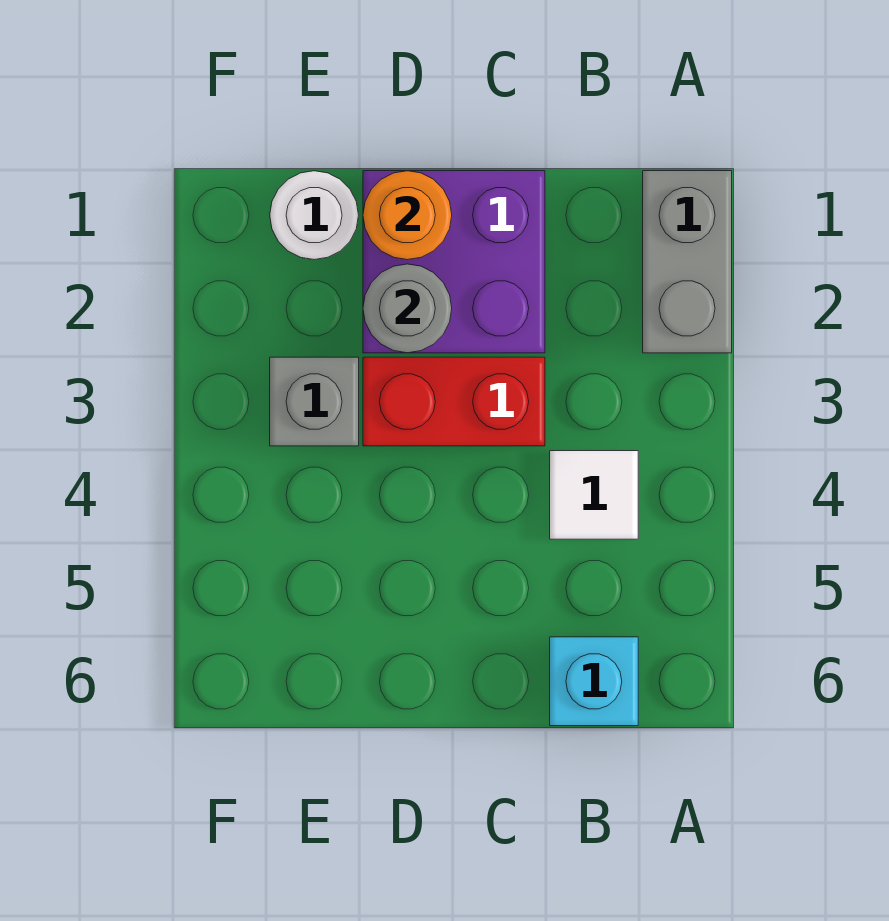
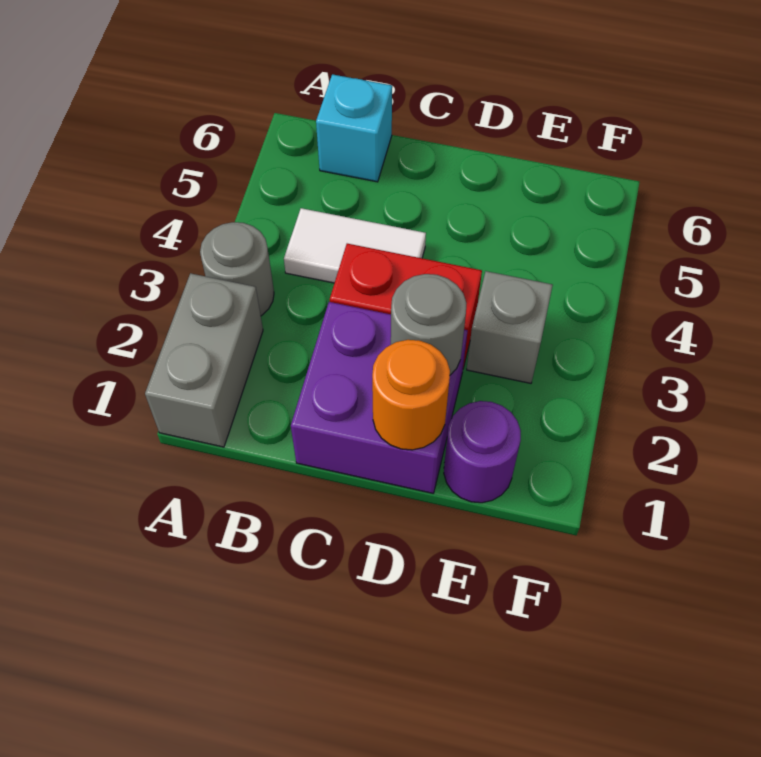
none -> grey 1x1 round brick [200,222,274,316]
white 1x1 tile [550,451,638,539] -> white 1x2 tile [284,208,426,283]
white 1x1 round brick [270,171,359,260] -> purple 1x1 round brick [444,401,521,503]

